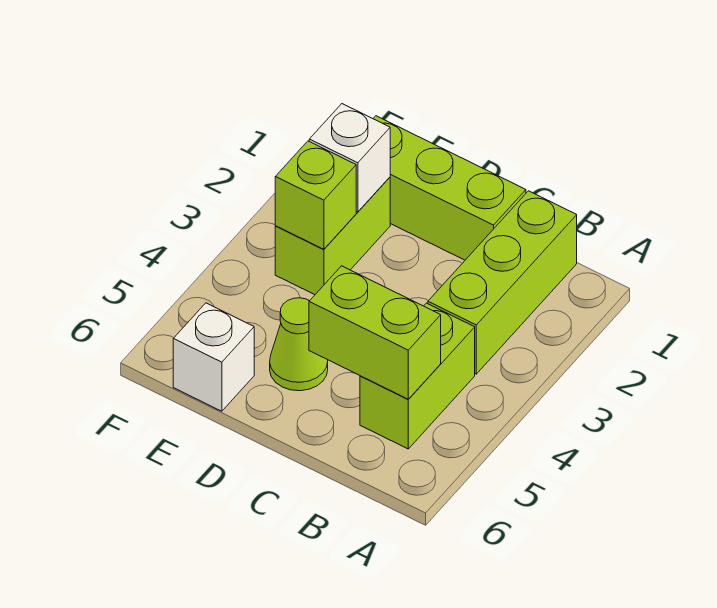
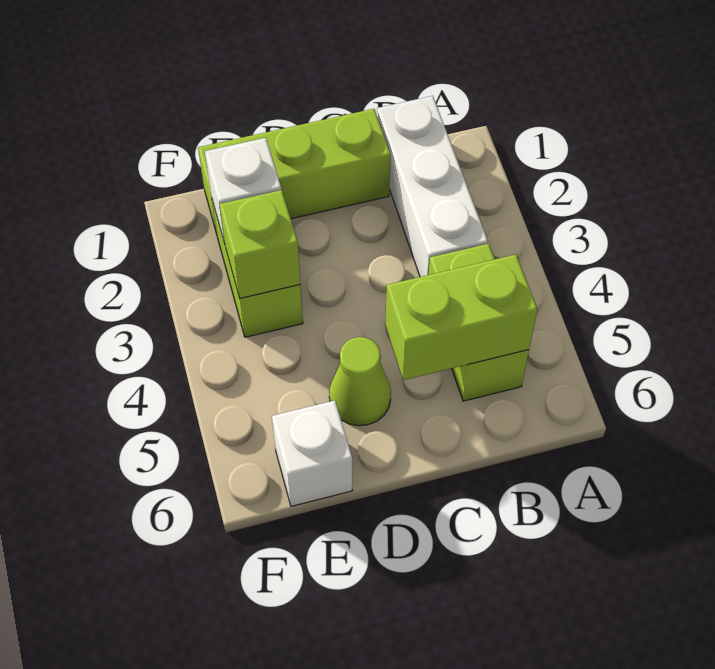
lime 1x3 brick [428,191,577,374] -> white 1x3 brick [377,96,488,277]

